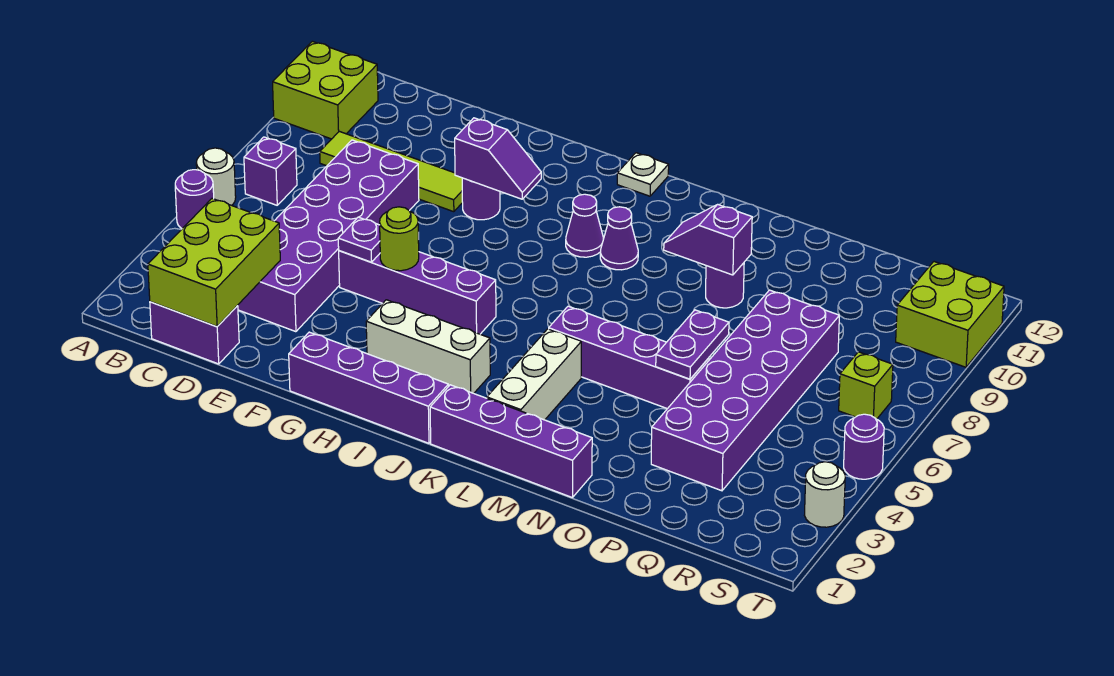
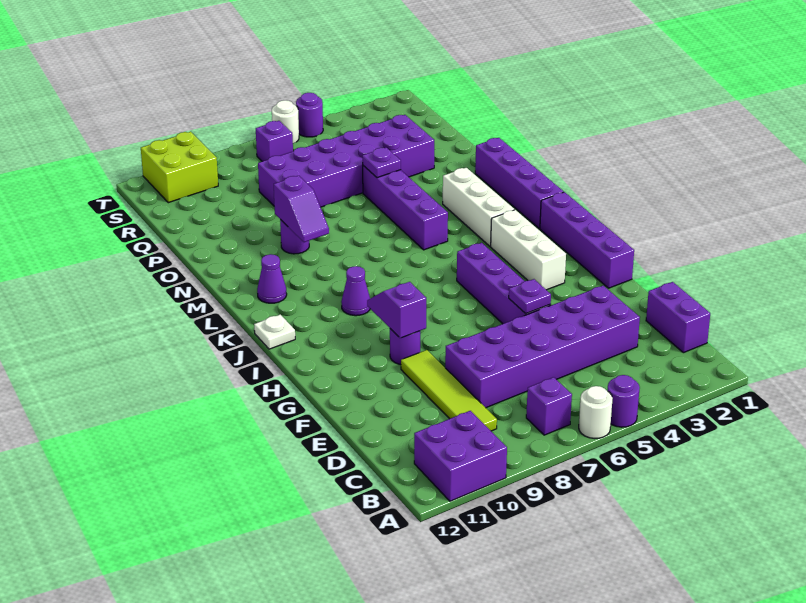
lime 2x2 brick [273,41,378,139] -> purple 2x2 brick [414,411,507,501]
lime 2x3 brick [148,199,280,327] -> none
lime 1x1 round brick [380,207,419,271] -> none
purple 1x1 cone [600,207,638,270] -> purple 1x1 cone moved to [257,254,287,303]
white 1x3 brick [487,329,581,420] -> white 1x3 brick turned to [443,168,515,246]
purple 1x2 plate [656,310,729,379] -> purple 1x1 plate [362,148,401,178]
lime 1x1 brick [839,352,893,419] -> purple 1x1 brick [256,121,293,161]
white 1x1 round brick [804,462,845,527] -> white 1x1 round brick moved to [272,100,299,143]

